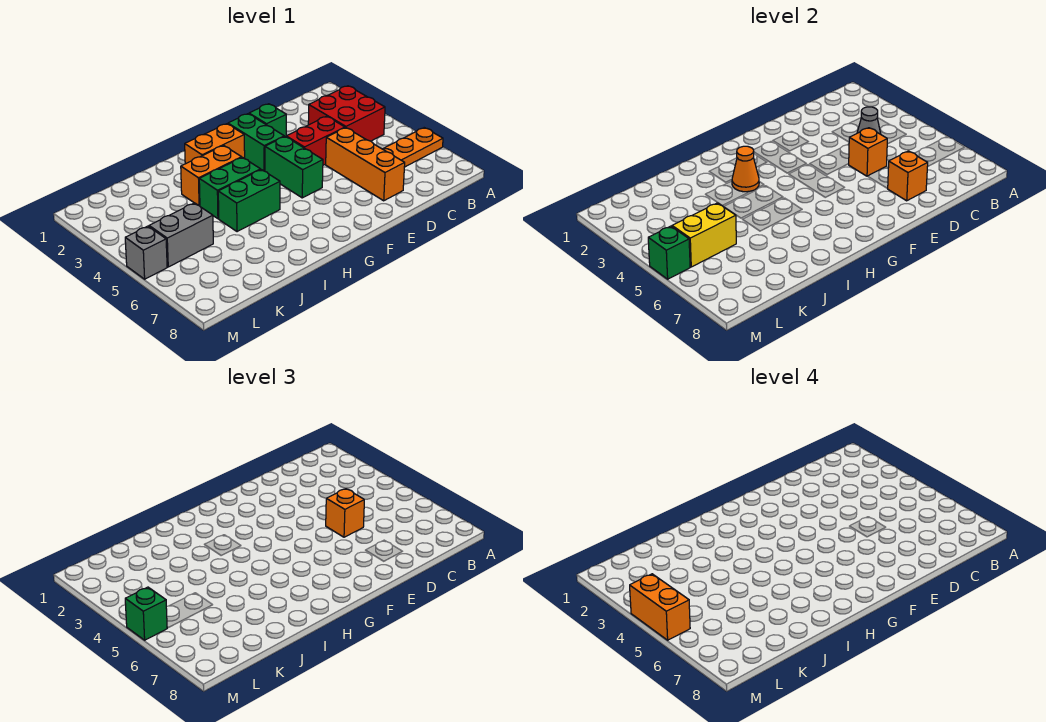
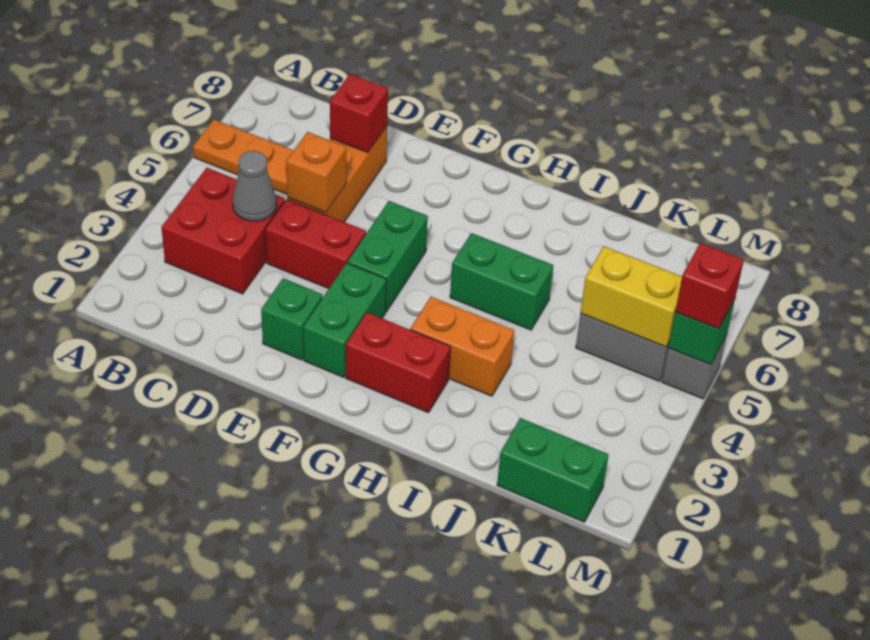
orange 1x1 brick [326,489,364,537] -> none
orange 1x1 brick [887,151,928,201] -> red 1x1 brick [330,74,388,153]
orange 1x2 brick [185,124,245,164] -> red 1x2 brick [346,312,451,413]
orange 1x1 cone [732,146,759,192] -> none
green 1x2 brick [199,157,261,219] -> green 1x2 brick moved to [497,418,609,522]
orange 1x2 brick [630,574,690,640] -> none
green 1x1 brick [125,587,167,640] -> red 1x1 brick [675,243,744,329]

